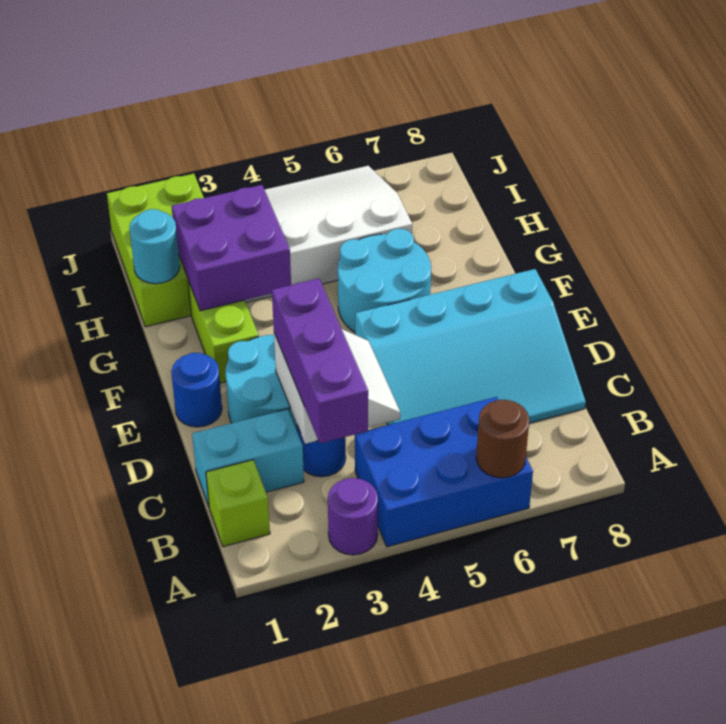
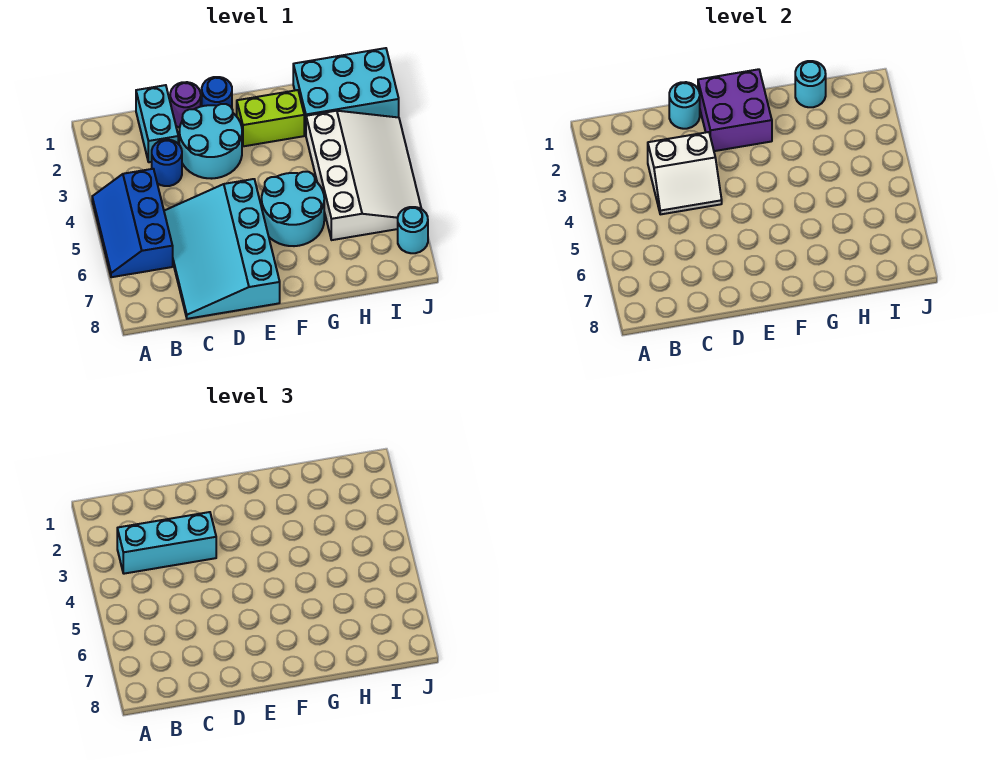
purple 1x1 round brick [328,478,378,555] -> purple 1x1 round brick moved to [170,82,201,128]
blue 2x3 brick [355,397,533,547] -> blue 2x3 slope [92,169,173,277]
brown 1x1 round brick [476,400,529,478] -> none
lime 1x1 brick [206,460,270,547] -> none
purple 1x3 brick [272,279,368,443] -> cyan 1x3 brick [117,512,216,574]
none -> cyan 1x1 round brick [669,82,700,129]
purple 2x2 brick [172,185,291,311] -> purple 2x2 brick moved to [698,69,772,151]
lime 2x3 brick [107,174,204,327] -> cyan 2x3 brick [293,48,399,135]
none -> cyan 1x1 round brick [398,207,428,253]

